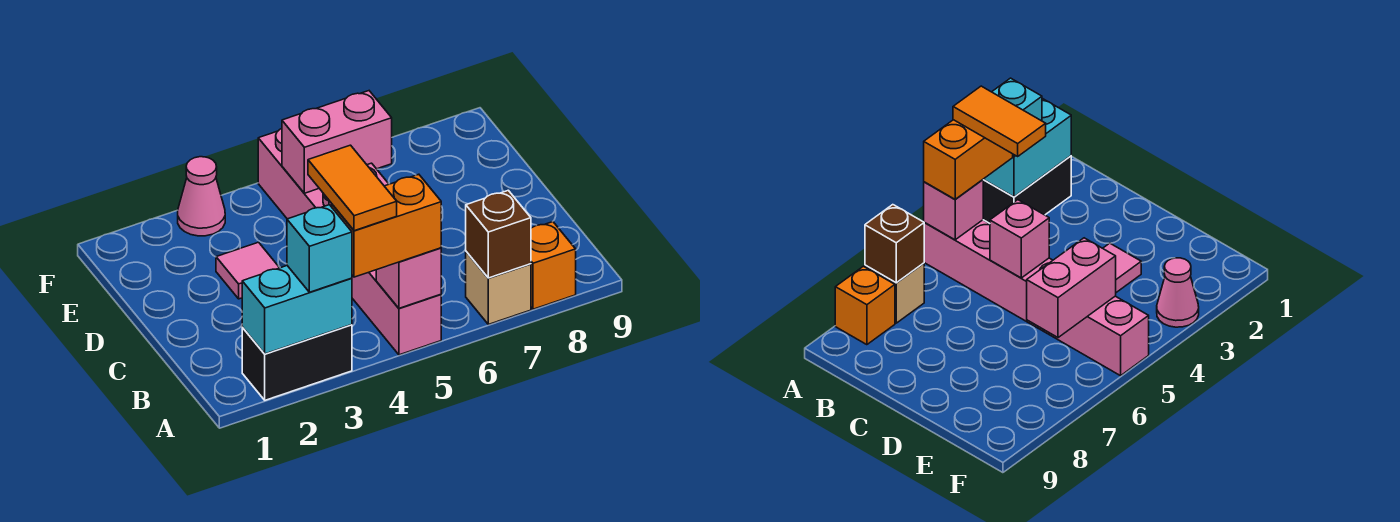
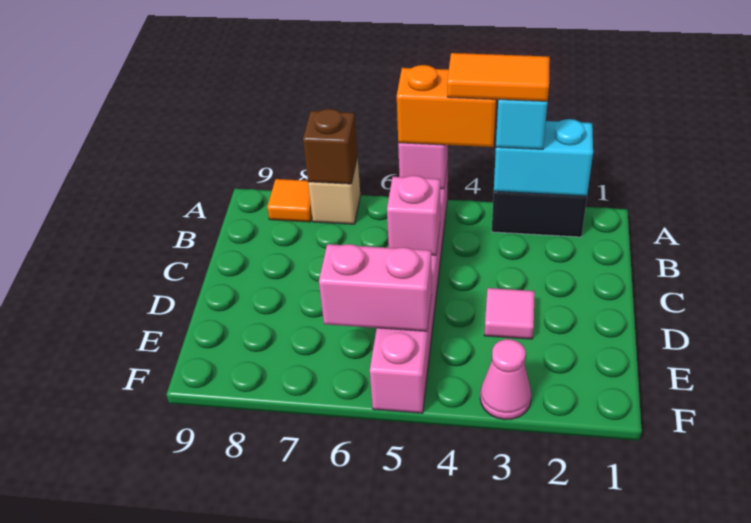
orange 1x2 tile [308,145,397,231] -> orange 1x2 tile turned to [447,53,550,101]
orange 1x1 brick [531,222,576,309] -> orange 1x1 tile [267,179,312,222]

